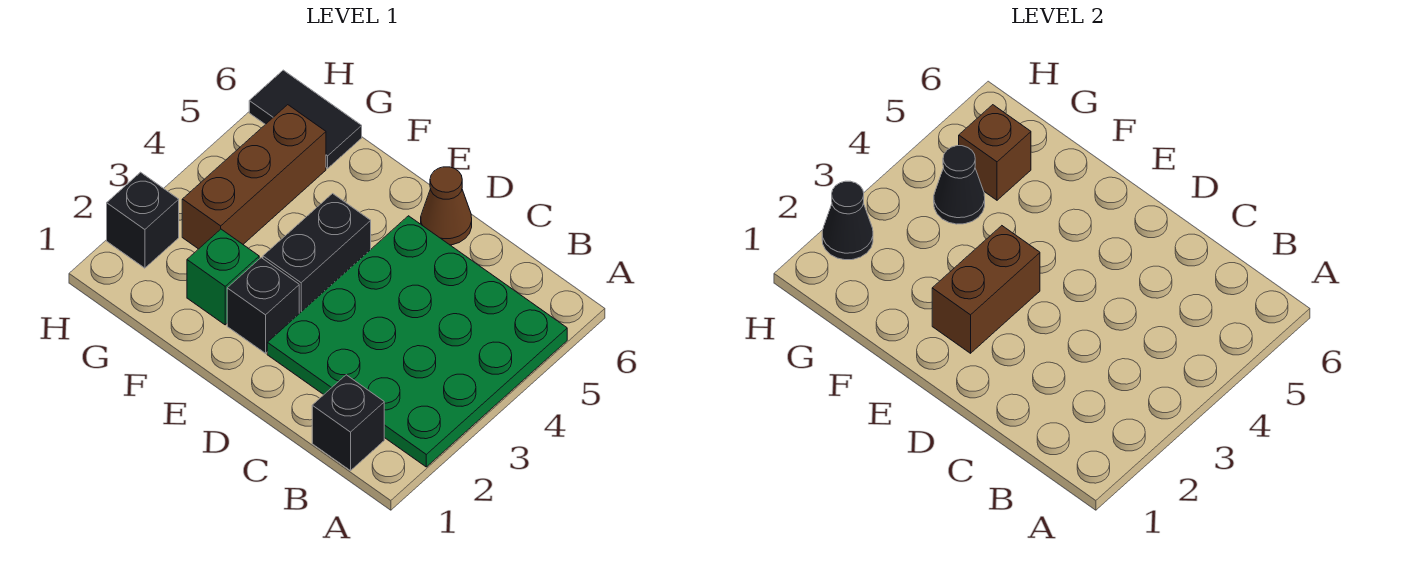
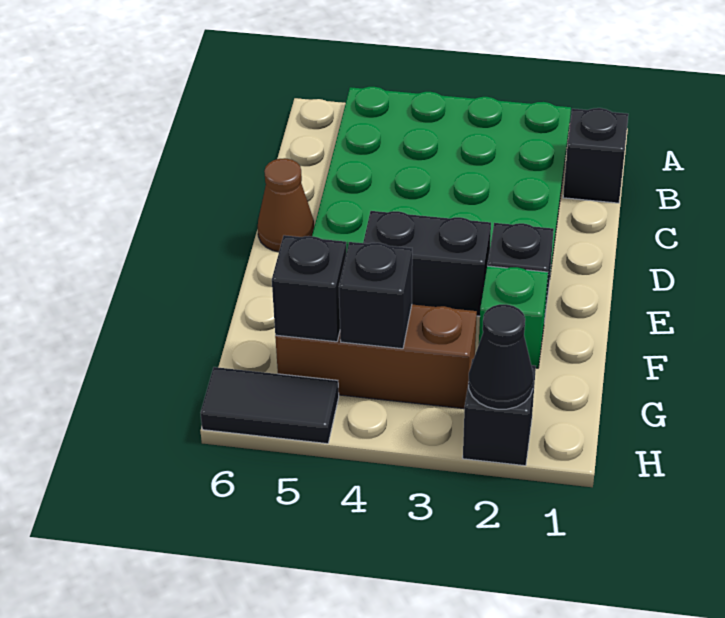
brown 1x2 brick [932,226,1040,353] -> none
black 1x1 cone [934,146,985,224] -> black 1x1 brick [339,242,412,349]
brown 1x1 brick [959,105,1031,200] -> black 1x1 brick [272,235,346,342]
black 1x2 tile [249,70,362,168] -> black 1x2 tile turned to [201,367,339,444]

